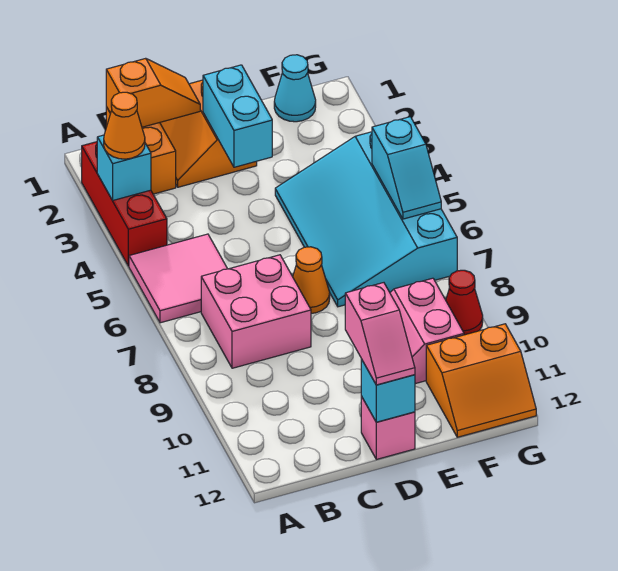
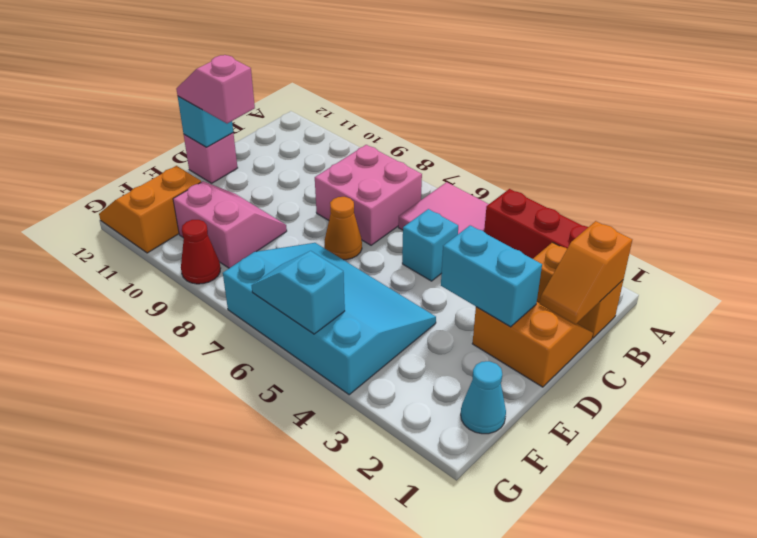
cyan 1x1 brick [97,135,151,200] -> cyan 1x1 brick moved to [402,209,458,281]
orange 1x1 cone [104,92,145,159] -> none

